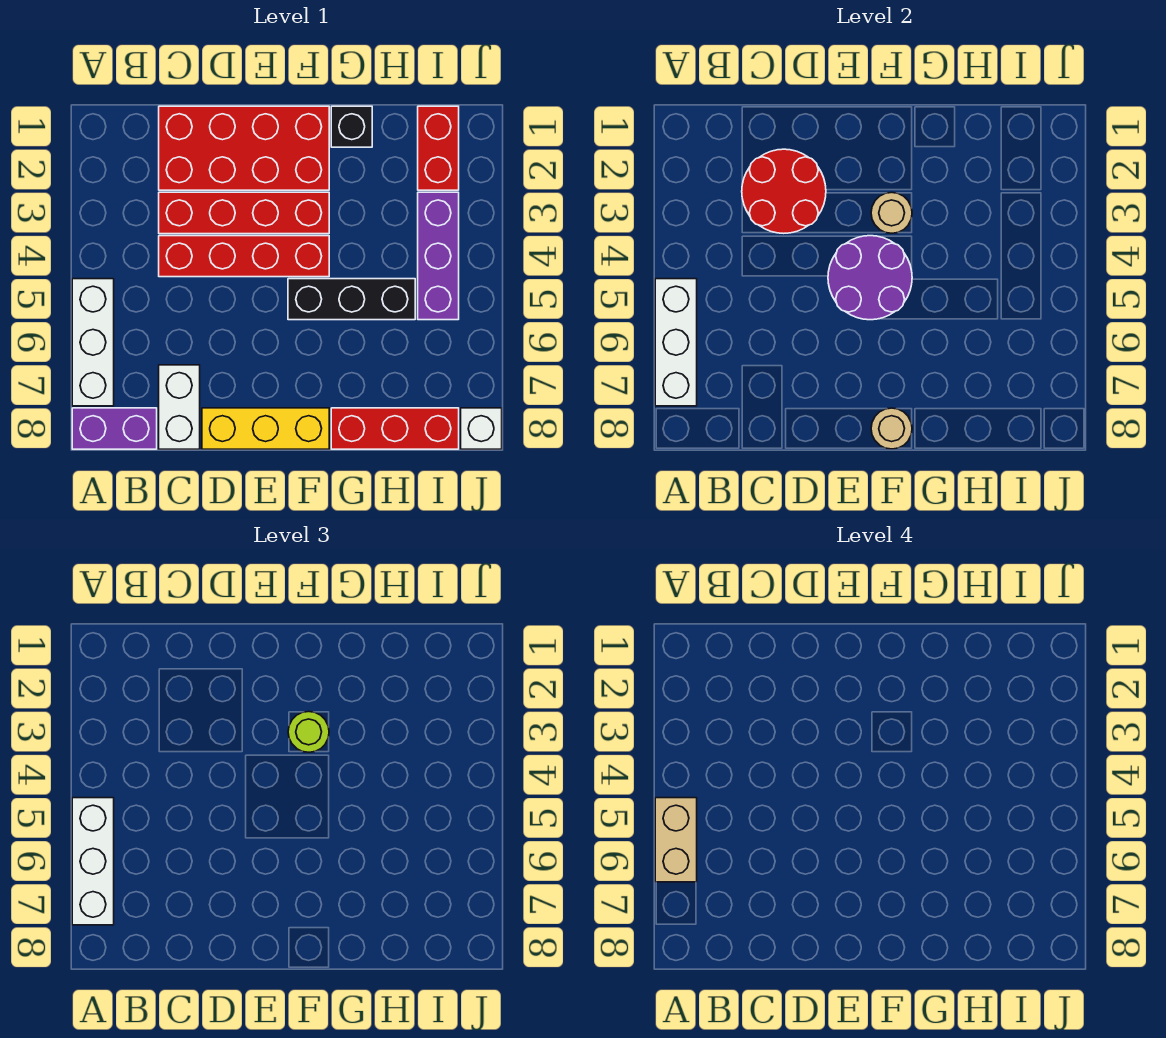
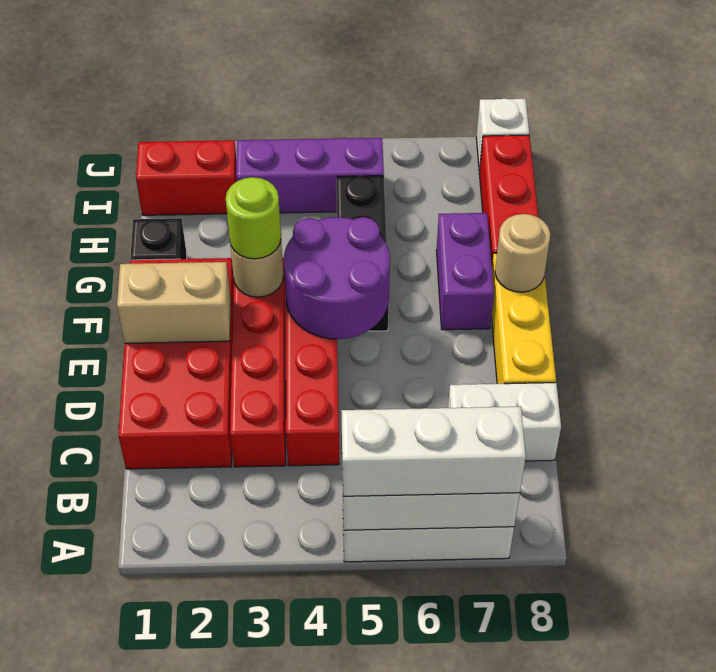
tan 1x2 brick [655,798,697,882] -> tan 1x2 brick moved to [117,262,231,343]
purple 1x2 brick [72,408,157,449] -> purple 1x2 brick moved to [436,213,494,330]
red 2x2 round brick [742,149,826,233] -> none

